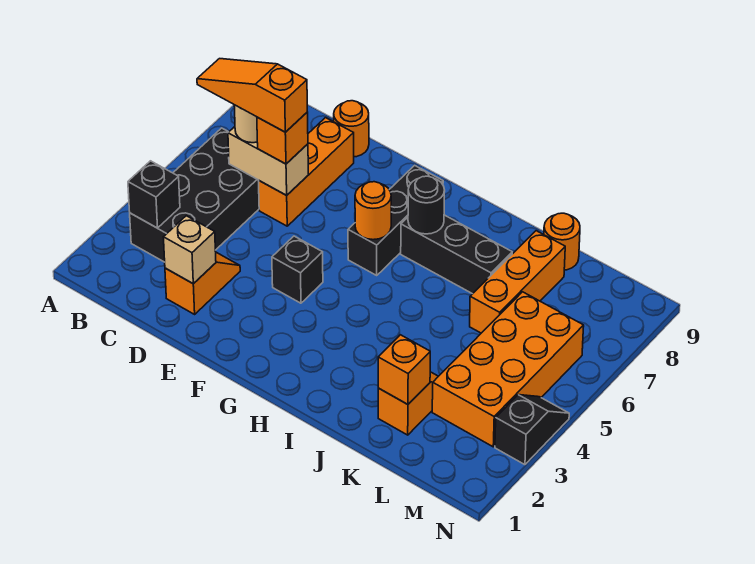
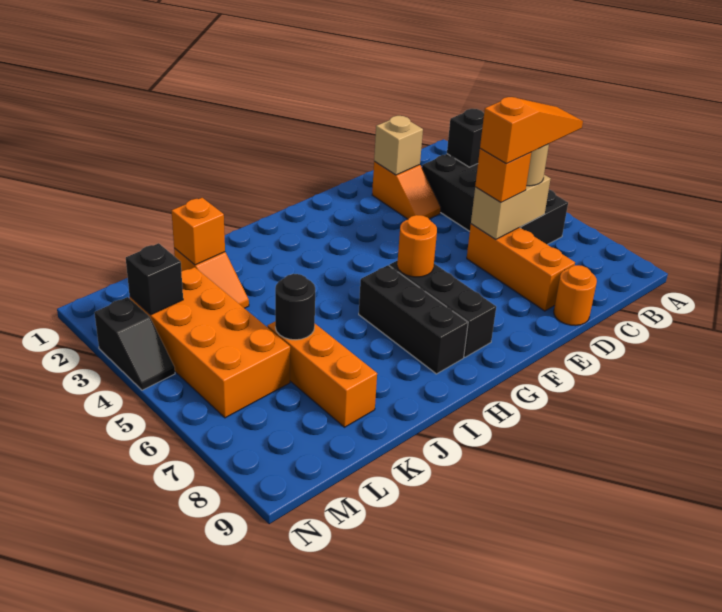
black 1x1 brick [272,236,323,303] -> black 1x1 brick moved to [126,243,183,315]
black 1x3 brick [401,215,512,294] -> black 1x3 brick turned to [359,265,468,374]
black 1x1 round brick [408,176,445,234] -> black 1x1 round brick moved to [275,274,315,340]
orange 1x1 round brick [544,213,580,270] -> none

